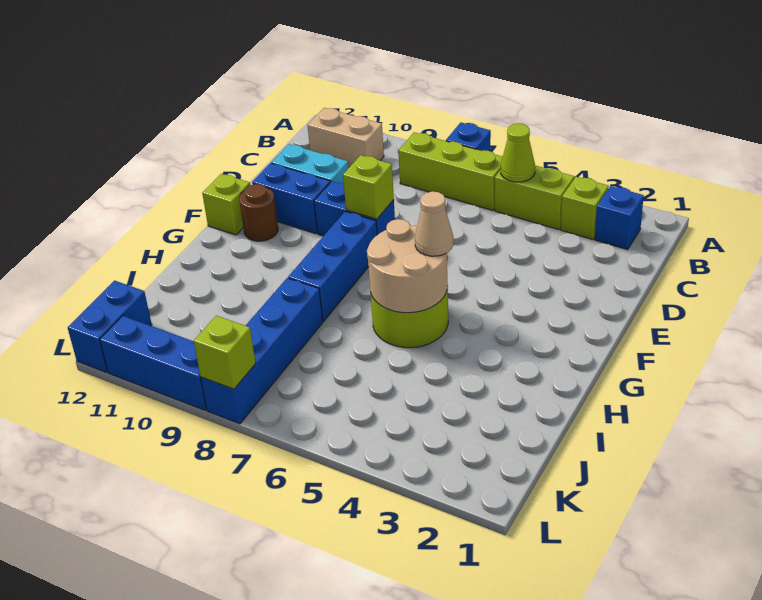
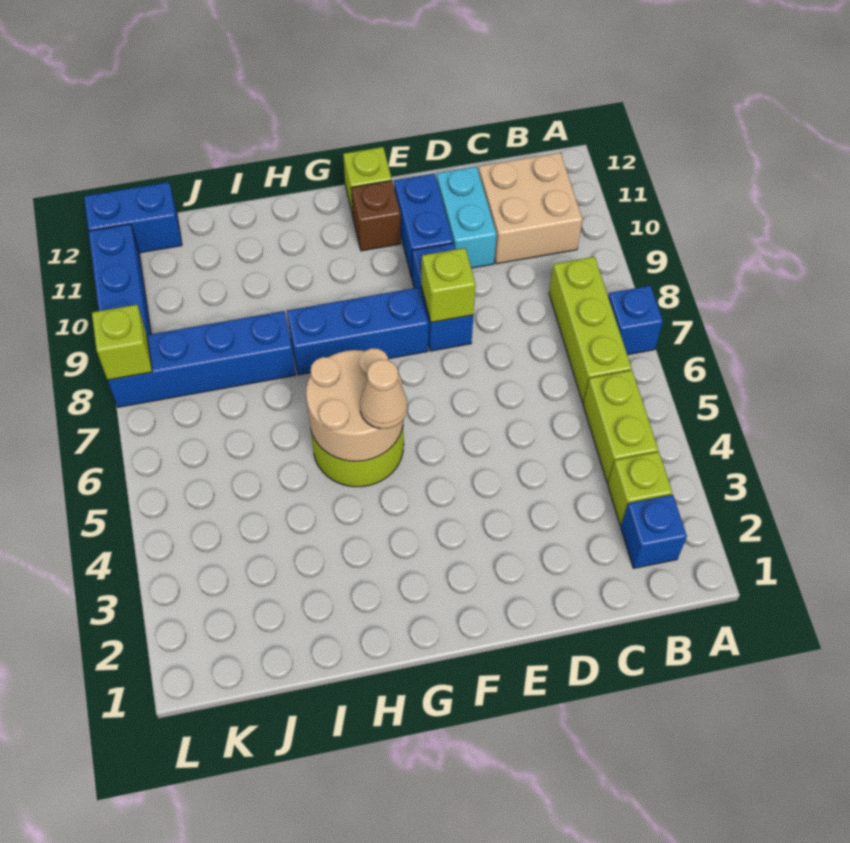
lime 1x1 cone [501,124,535,182] -> none
tan 1x2 brick [308,108,384,168] -> tan 2x2 brick [479,153,582,264]
brown 1x1 round brick [239,184,278,241] -> brown 1x1 brick [351,181,401,251]

